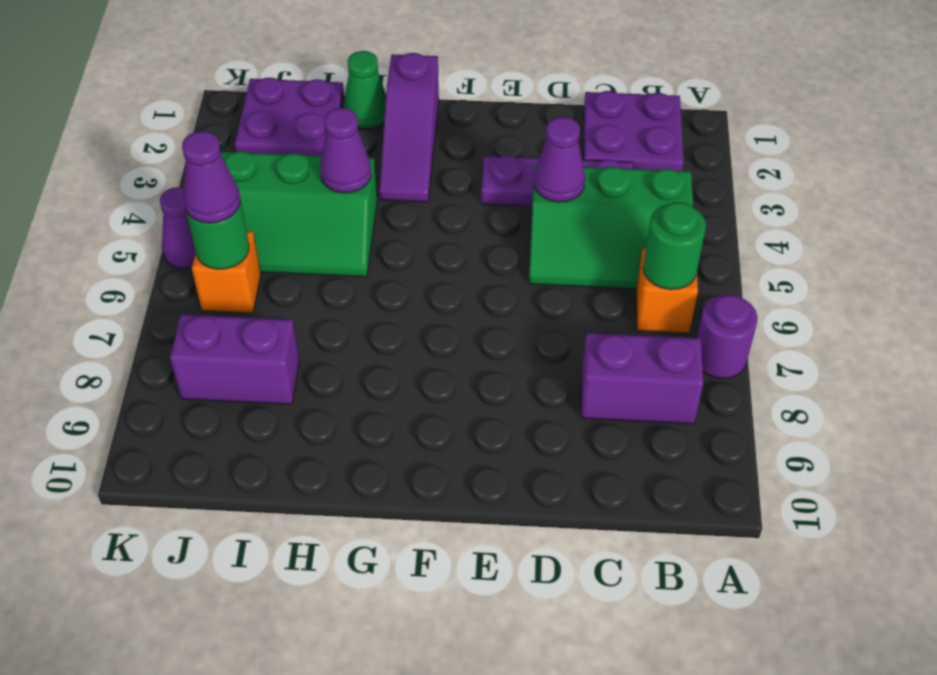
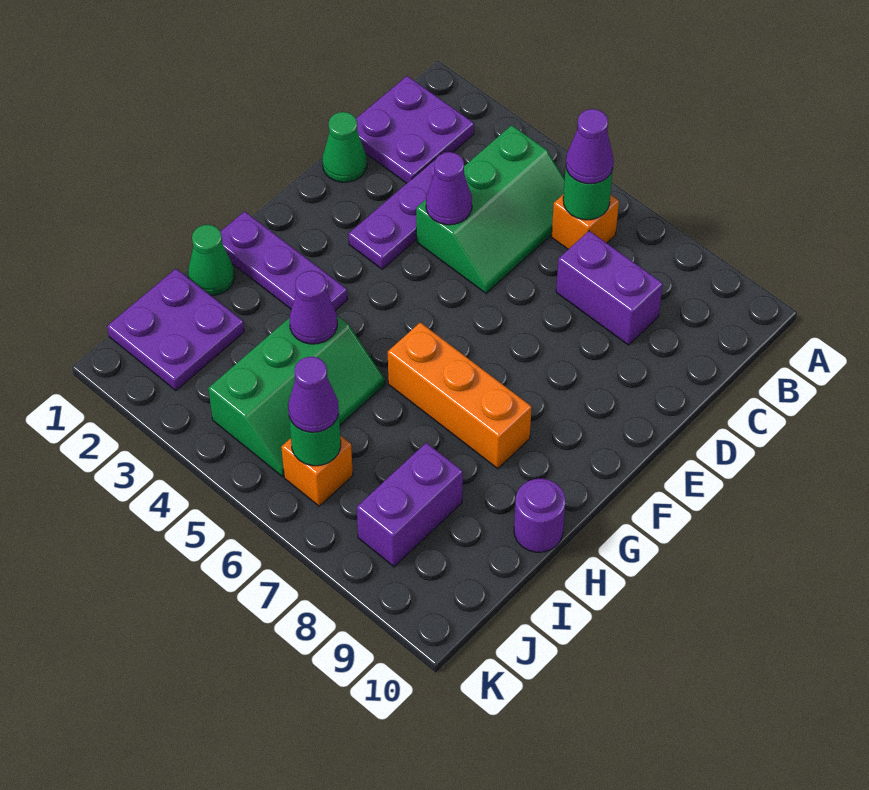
purple 1x1 round brick [697,295,758,379] -> purple 1x1 round brick moved to [514,479,565,552]
purple 1x2 brick [581,333,703,424] -> purple 1x2 brick turned to [556,231,663,345]
none -> green 1x1 cone [322,112,367,182]
purple 1x3 slope [379,53,439,202] -> purple 1x3 plate [220,211,347,310]
none -> orange 1x3 brick [388,322,532,469]
purple 1x1 cone [160,187,196,269] -> purple 1x1 cone moved to [566,109,613,184]

